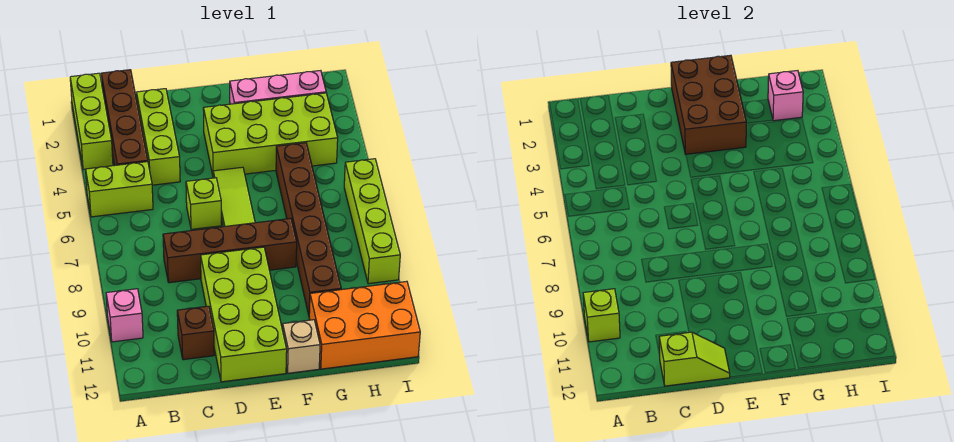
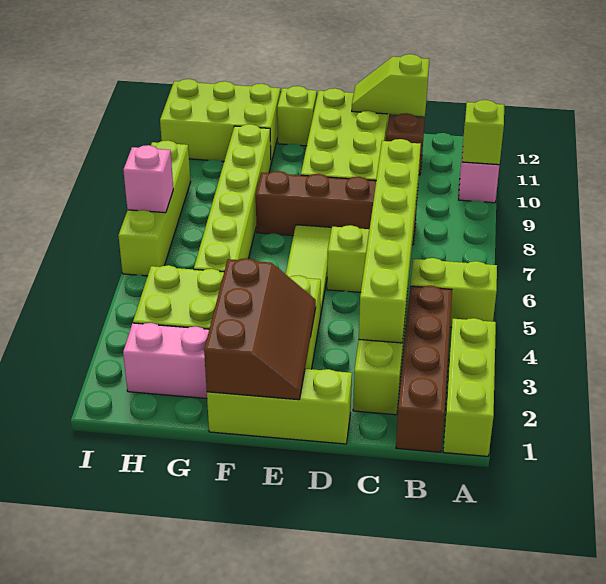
none -> lime 1x6 brick [359,139,421,343]
none -> lime 1x3 brick [207,369,352,444]
brown 2x3 brick [671,55,746,154] -> brown 2x3 slope [204,258,316,400]
tan 1x1 brick [283,320,320,373] -> lime 1x1 brick [277,86,317,146]
brown 1x6 brick [276,143,341,315] -> lime 1x6 brick [194,124,271,272]
orange 2x3 brick [309,281,420,369] -> lime 2x3 brick [160,79,280,163]
pink 1x1 brick [768,71,803,121] -> pink 1x1 brick moved to [123,145,173,213]

